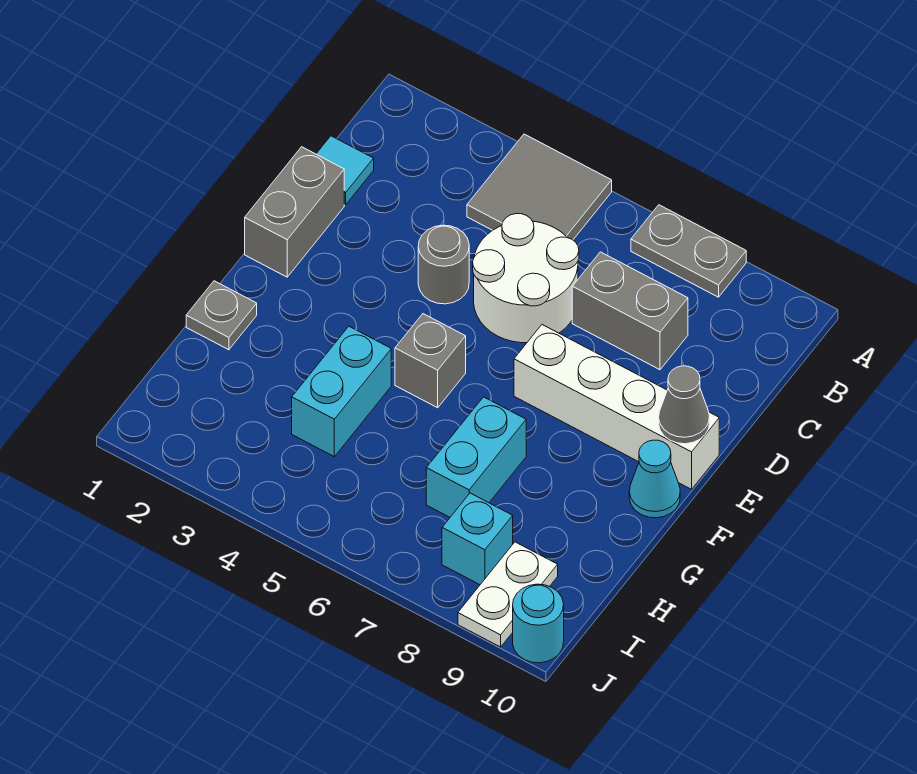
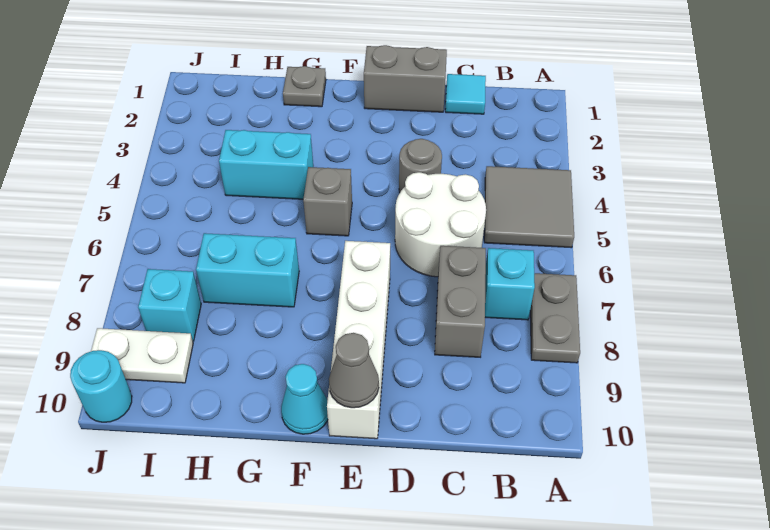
none -> cyan 1x1 brick [485,248,535,320]

